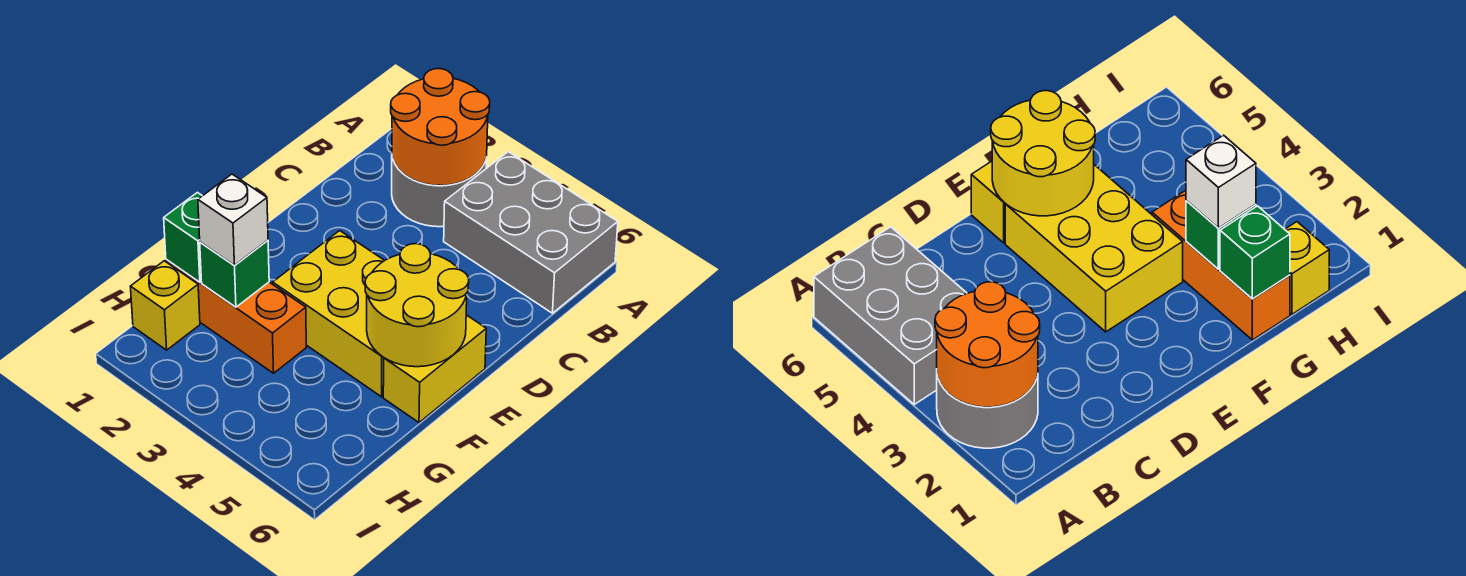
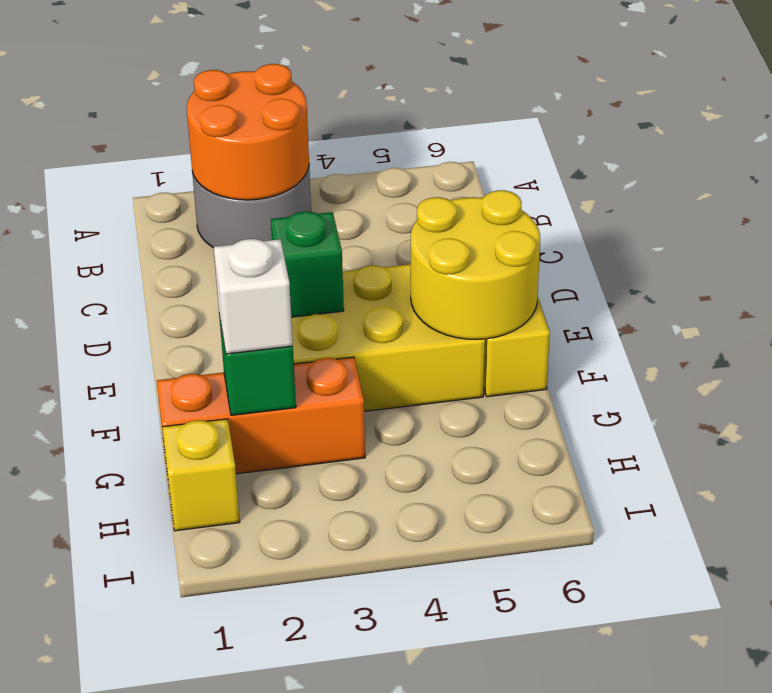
grey 2x3 brick [444,152,618,313] -> none
green 1x1 brick [164,193,202,282] -> green 1x1 brick moved to [271,212,344,317]

